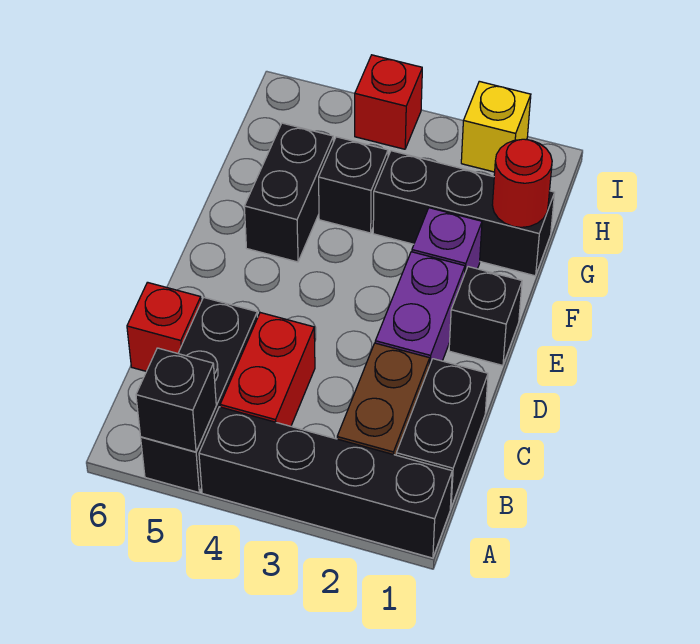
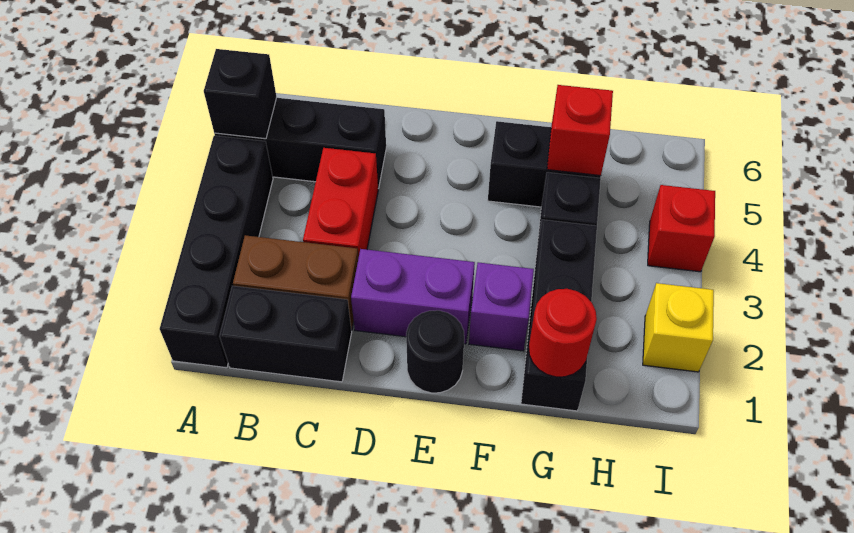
red 1x2 brick [220,313,315,426] -> red 1x2 brick turned to [303,148,378,258]
red 1x1 brick [127,282,201,371] -> red 1x1 brick moved to [547,85,613,176]
black 1x1 brick [449,267,522,365] -> black 1x1 round brick [406,310,464,393]

